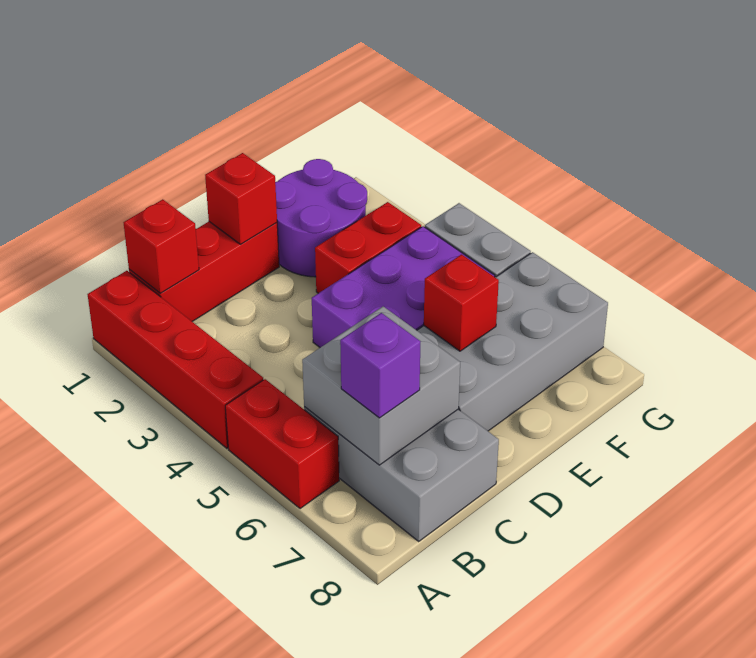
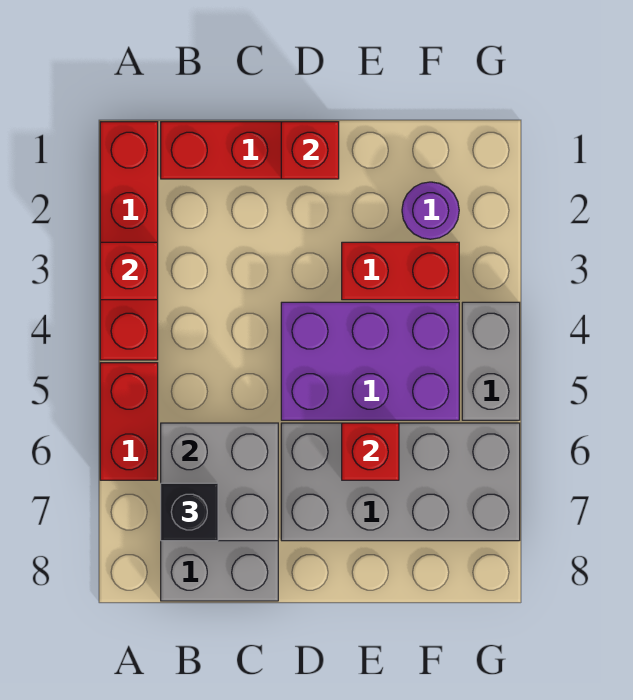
red 1x1 brick [124,199,199,293] -> red 1x1 brick moved to [100,242,158,300]
purple 1x1 brick [340,313,420,418] -> black 1x1 brick [161,483,218,541]
purple 2x2 round brick [275,159,367,277] -> purple 1x1 round brick [402,182,459,239]

